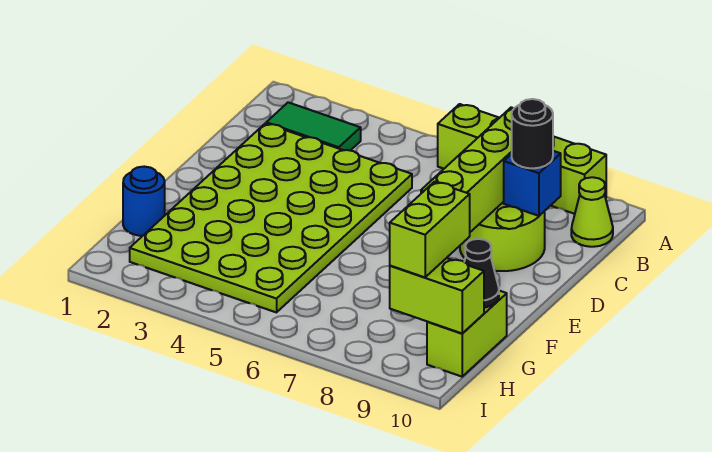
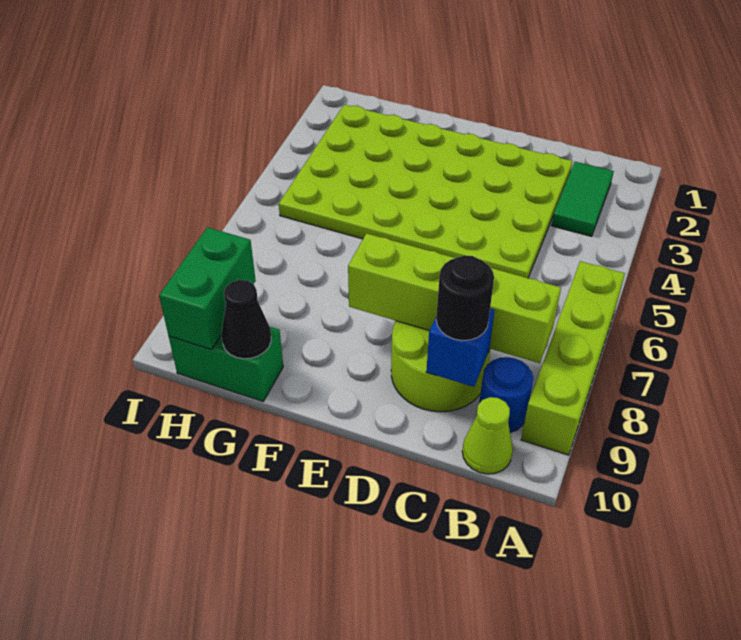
blue 1x1 round brick [123,167,165,236] -> blue 1x1 round brick moved to [479,357,533,433]
lime 1x2 brick [390,182,470,277] -> none
lime 1x2 brick [427,291,507,377] -> green 1x2 brick [169,327,283,401]
lime 1x2 brick [390,258,484,333] -> green 1x2 brick [159,227,256,350]

